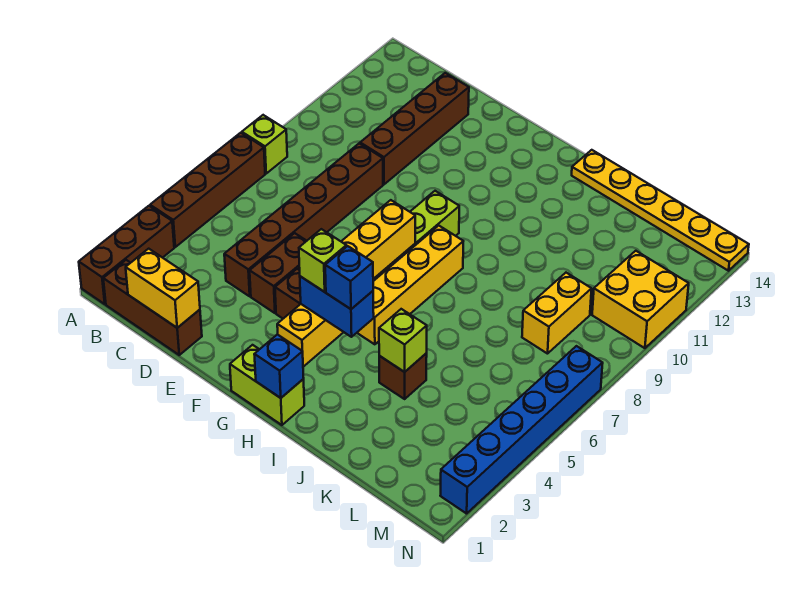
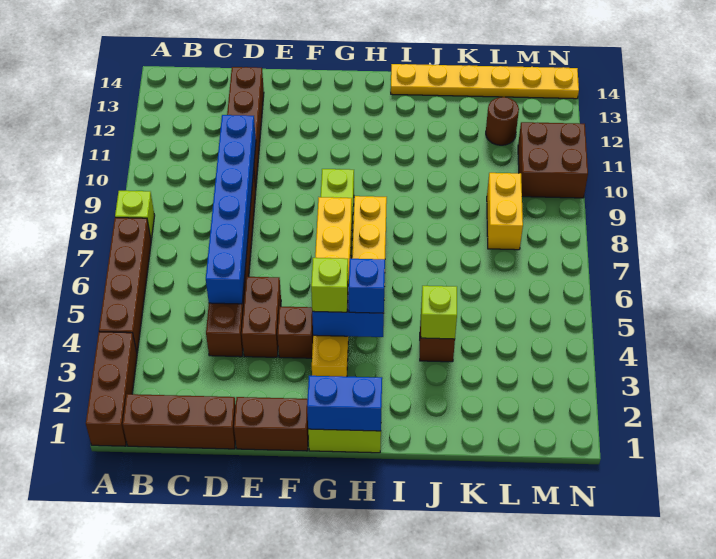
yellow 1x2 brick [126,249,200,328] -> none
none -> brown 1x2 brick [234,397,308,451]
blue 1x1 brick [254,334,304,398] -> blue 1x2 brick [307,376,382,431]
none -> brown 1x1 round brick [486,97,519,145]
yellow 2x2 brick [592,251,689,348] -> brown 2x2 brick [518,122,588,198]
blue 1x6 brick [440,346,603,514] -> blue 1x6 brick moved to [206,115,256,304]

